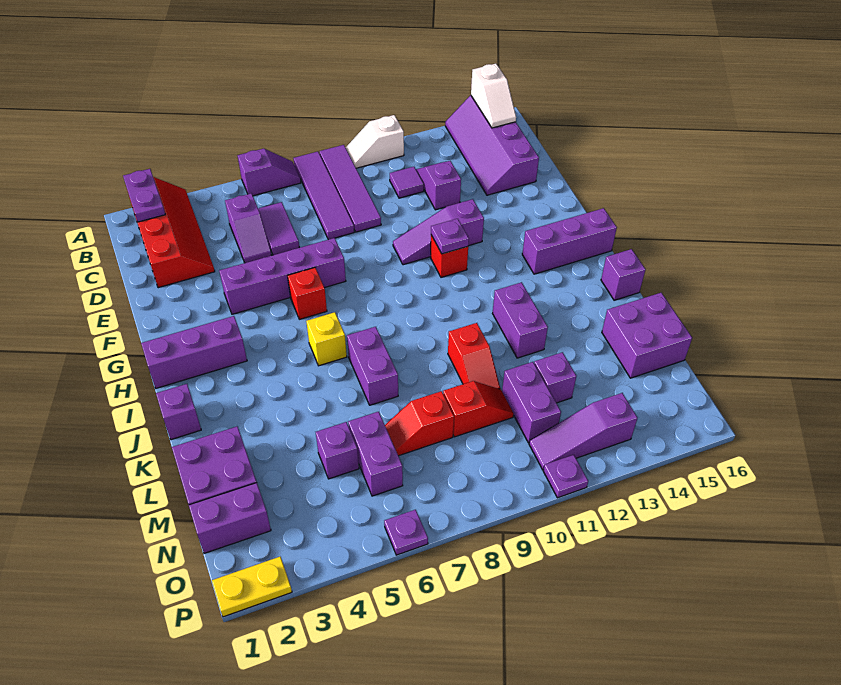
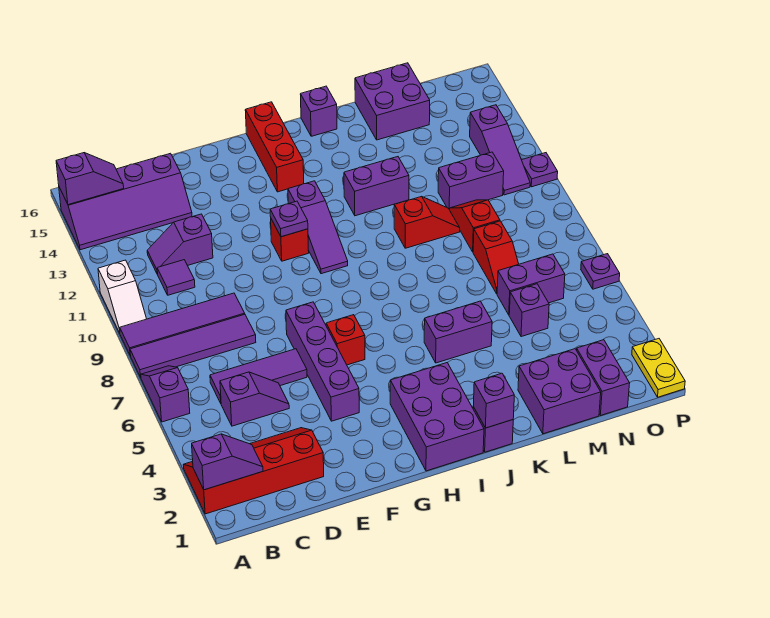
purple 1x2 plate [123,169,165,222] -> purple 1x2 slope [192,434,263,490]
white 1x2 slope [471,64,516,128] -> purple 1x2 slope [56,153,124,205]
purple 1x2 tile [258,202,299,255] -> purple 1x3 tile [210,349,307,403]
purple 1x3 slope [393,199,484,265] -> purple 1x3 slope moved to [288,181,348,274]
purple 1x3 brick [141,316,247,388] -> purple 2x3 brick [390,363,484,471]
purple 1x3 brick [522,208,617,274] -> red 1x3 brick [245,102,304,192]
yellow 1x1 brick [306,312,347,366] -> none
purple 1x2 brick [347,327,398,405] -> purple 1x2 brick moved to [424,301,492,363]
purple 1x1 brick [534,352,576,403] -> purple 1x1 brick moved to [474,373,514,428]

